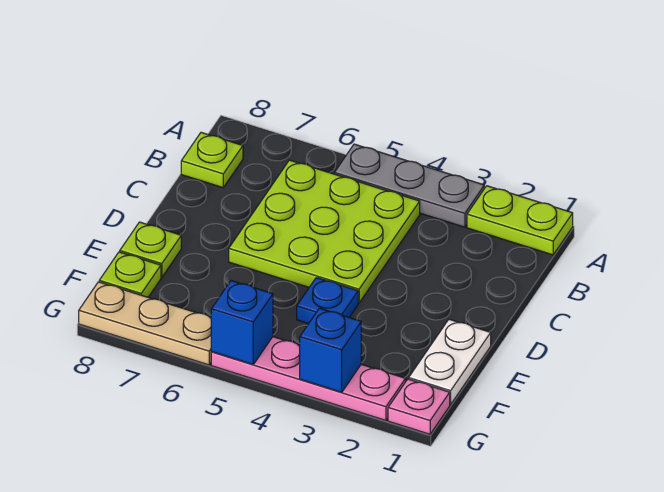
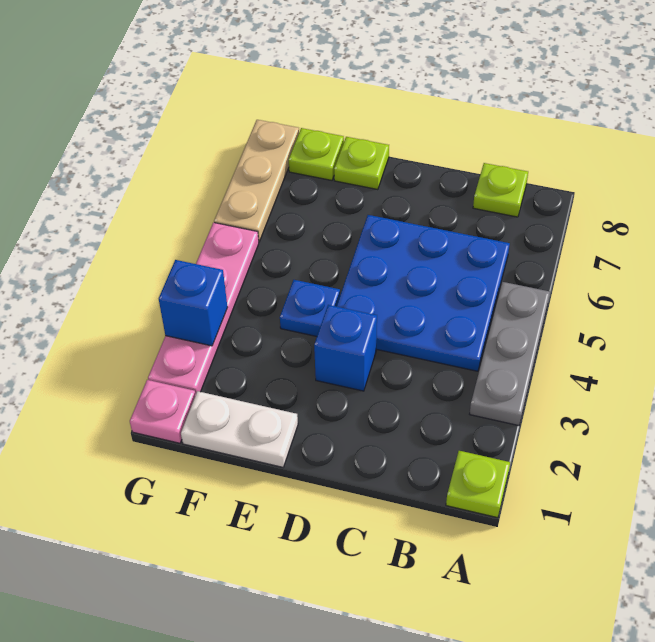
lime 1x2 plate [467,186,573,255] -> lime 1x1 plate [446,451,510,518]
lime 3x3 plate [229,160,420,303] -> blue 3x3 plate [337,215,510,371]
blue 1x1 brick [211,281,273,365] -> blue 1x1 brick moved to [314,305,377,391]

